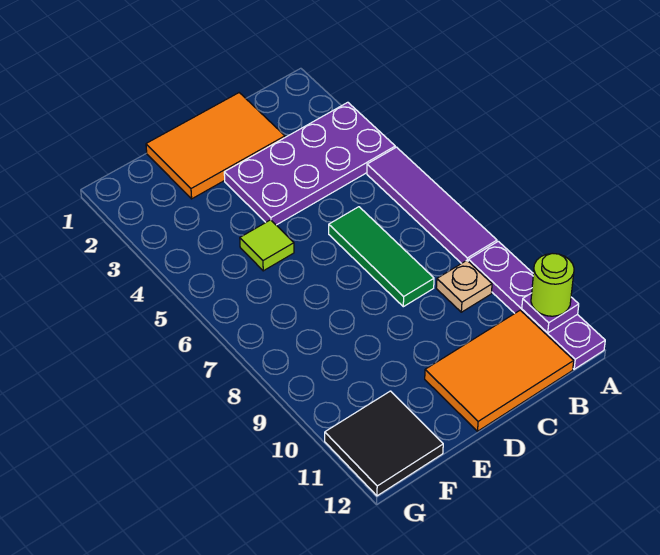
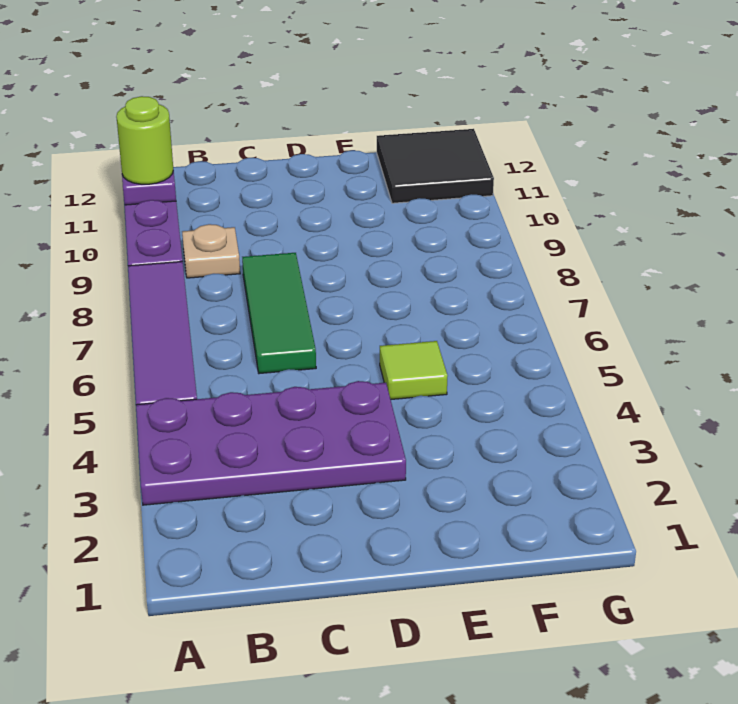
orange 2x3 tile [425,310,574,431] -> none
orange 2x3 tile [146,93,285,199] -> none

